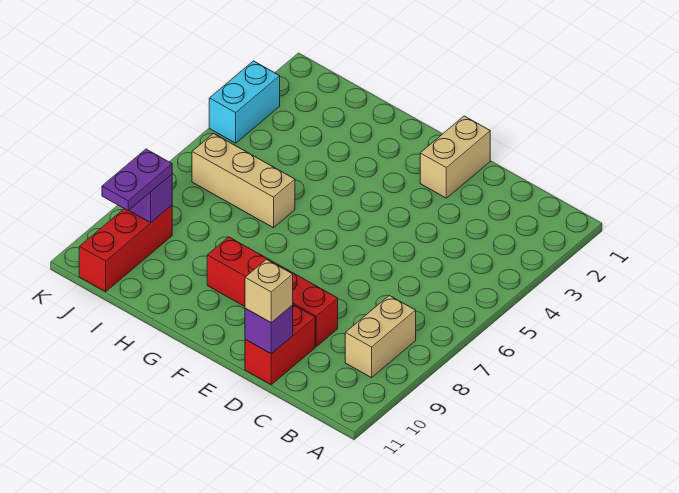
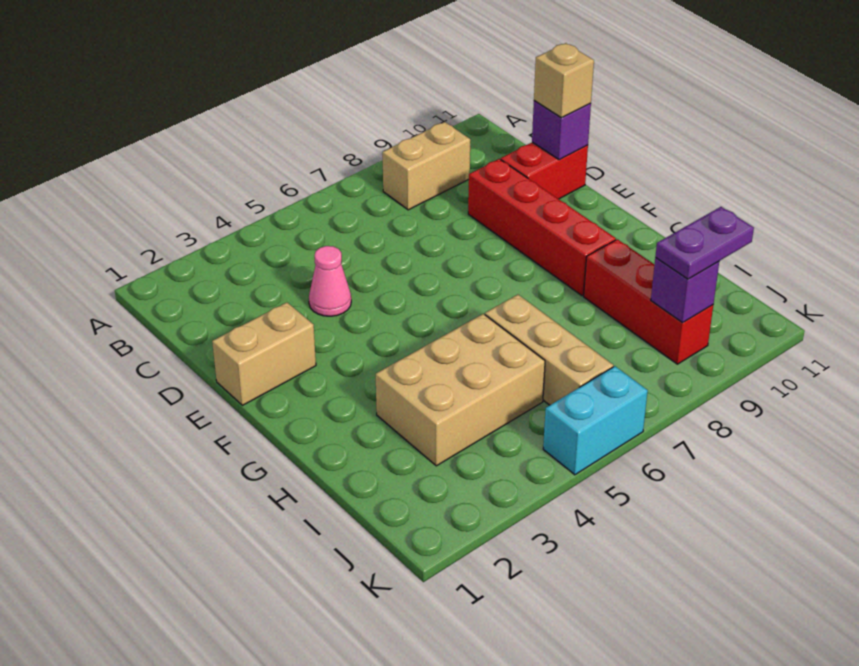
none -> pink 1x1 cone [309,246,351,316]
none -> tan 2x3 brick [376,314,545,466]
red 1x3 brick [79,205,172,292] -> red 1x3 brick turned to [584,239,713,364]
cyan 1x2 brick [209,61,280,143] -> cyan 1x2 brick moved to [543,366,648,475]

